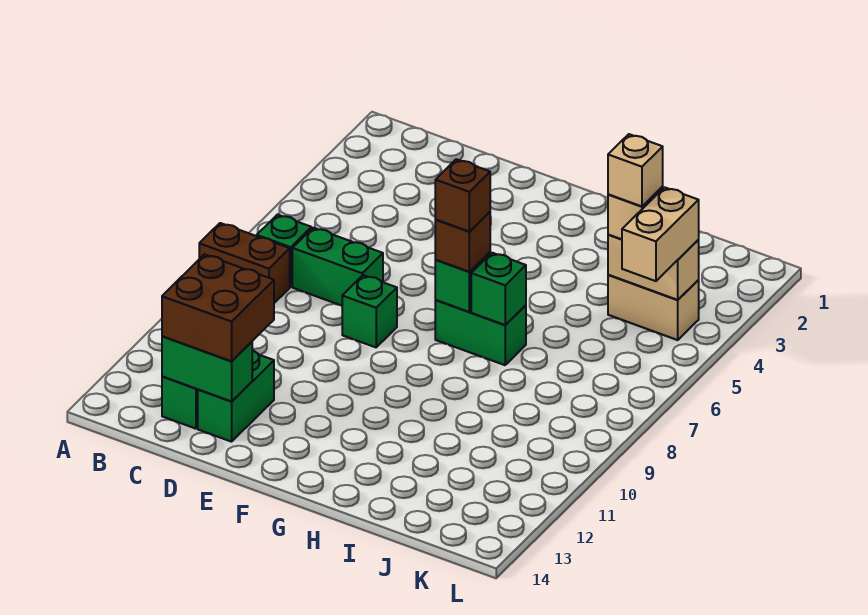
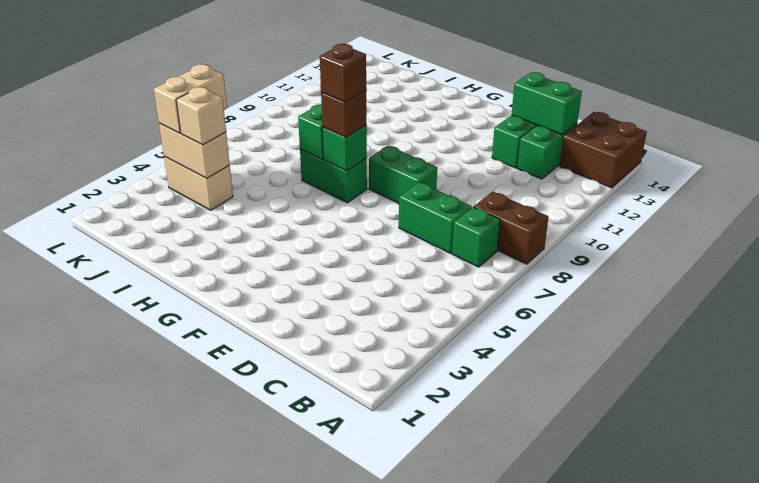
brown 2x2 brick [162,254,274,361] -> brown 2x2 brick moved to [559,112,647,188]
green 1x1 brick [342,275,397,347] -> green 1x2 brick [369,146,437,203]
tan 1x1 brick [608,134,663,207] -> none

